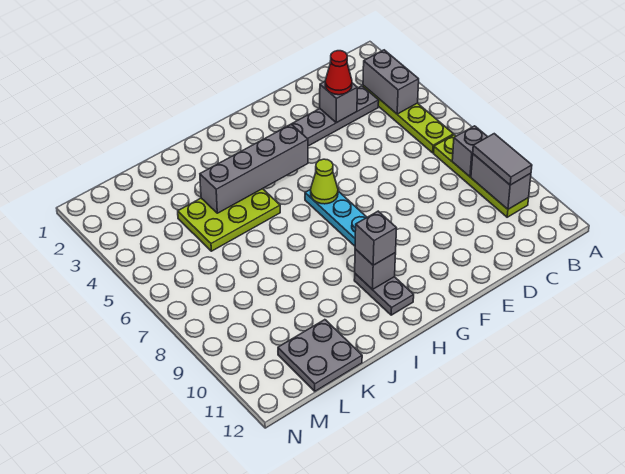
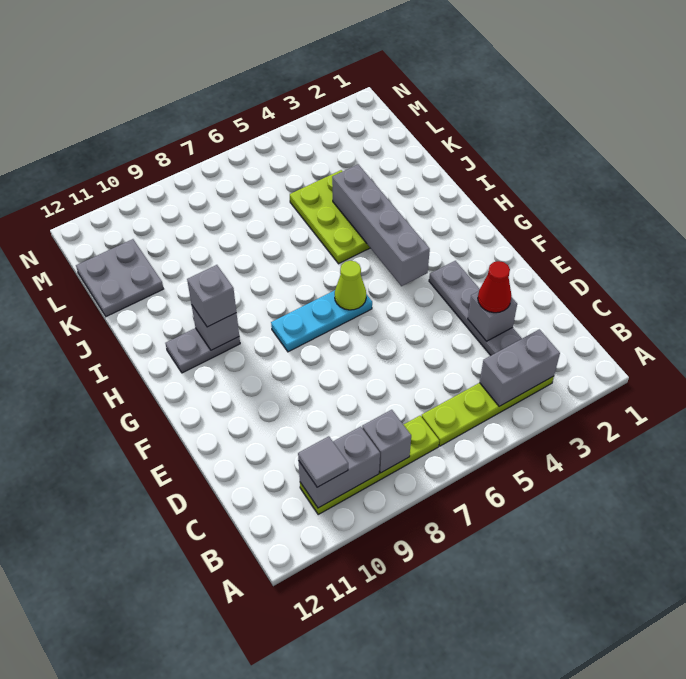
grey 1x2 tile [473,134,532,185] -> grey 1x1 tile [298,436,348,487]

